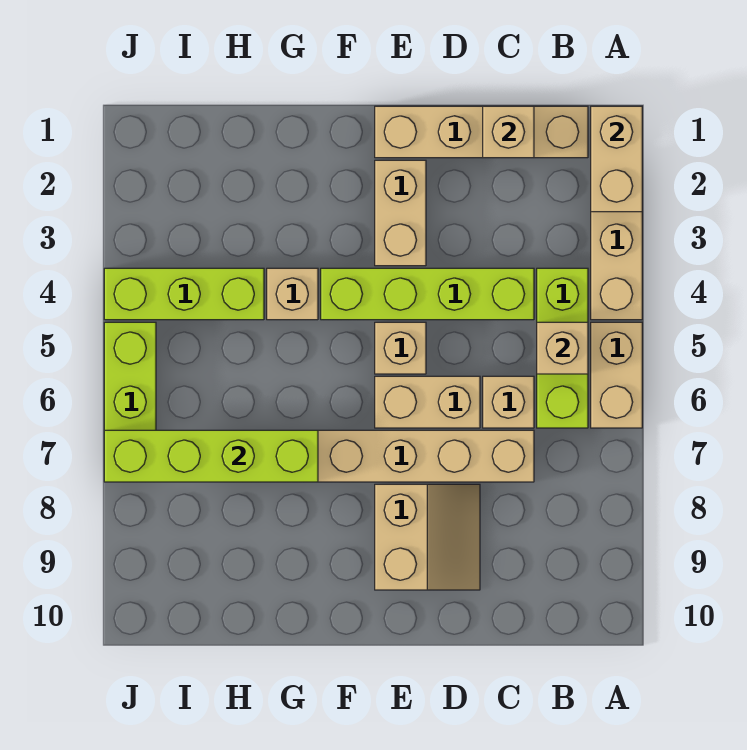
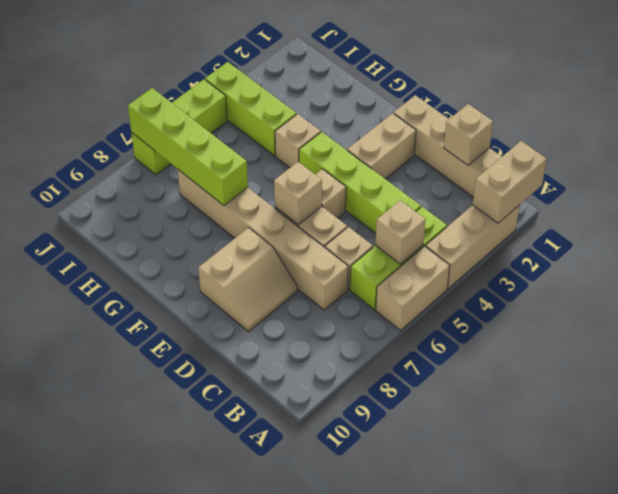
none -> tan 1x1 brick [274,162,322,225]

